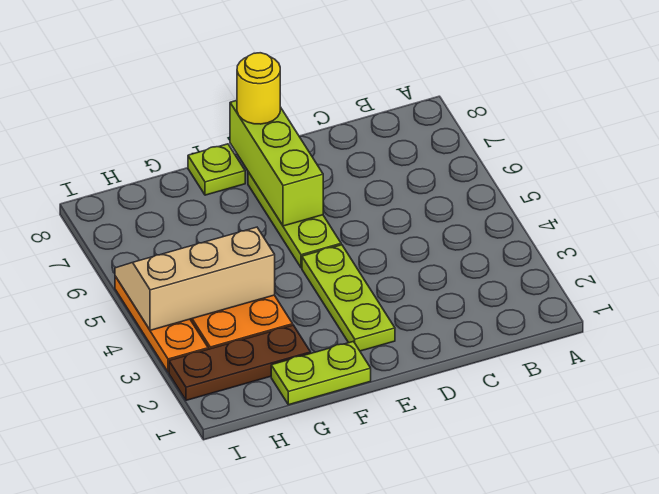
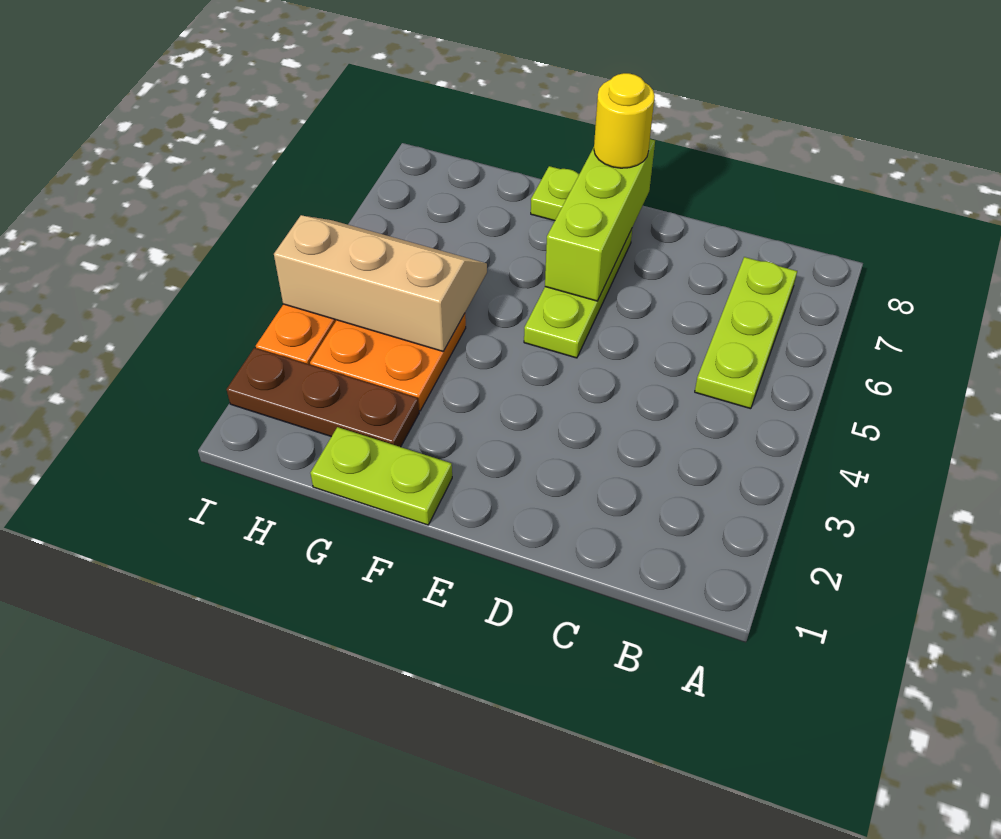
lime 1x3 plate [302,245,395,351] -> lime 1x3 plate moved to [695,257,797,409]

